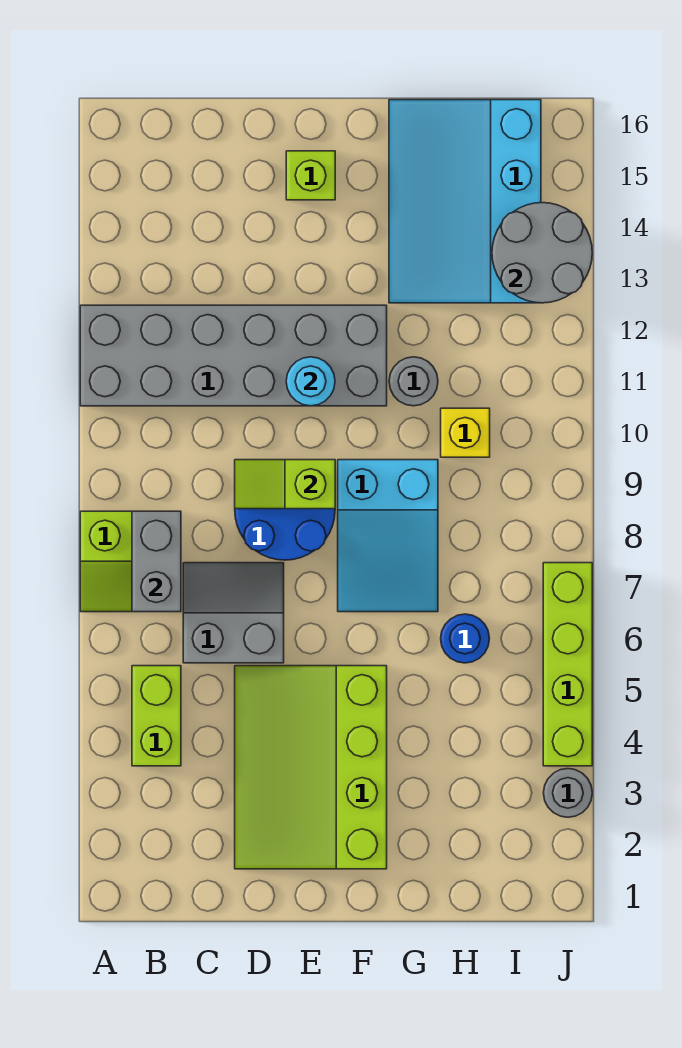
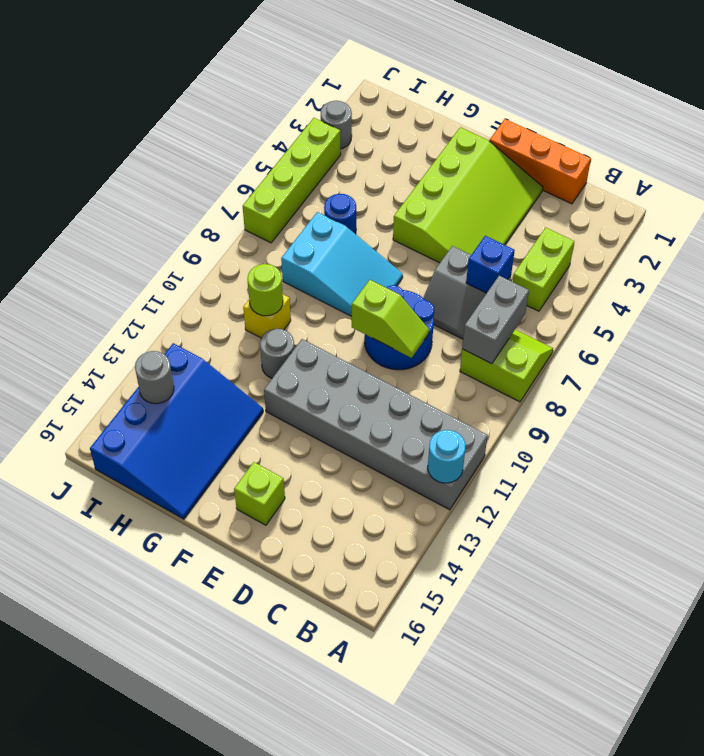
none -> orange 1x3 brick [490,119,591,204]
none -> blue 1x1 brick [466,236,515,293]
cyan 1x1 round brick [286,357,335,406] -> cyan 1x1 round brick moved to [428,430,466,483]
cyan 2x3 slope [338,460,438,612] -> cyan 2x3 slope turned to [281,212,403,316]
cyan 3x4 slope [389,100,541,303] -> blue 3x4 slope [90,343,263,519]
none -> lime 1x1 round brick [248,264,283,316]
grey 2x2 round brick [492,203,592,303] -> grey 1x1 round brick [135,351,174,404]

